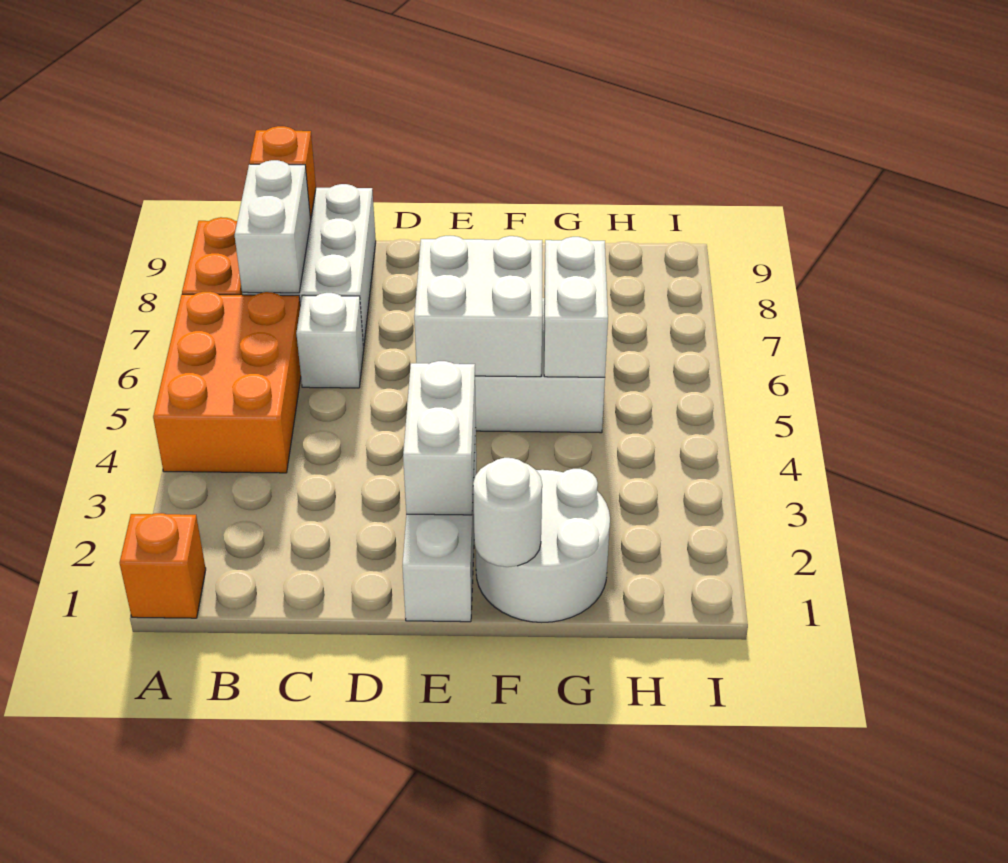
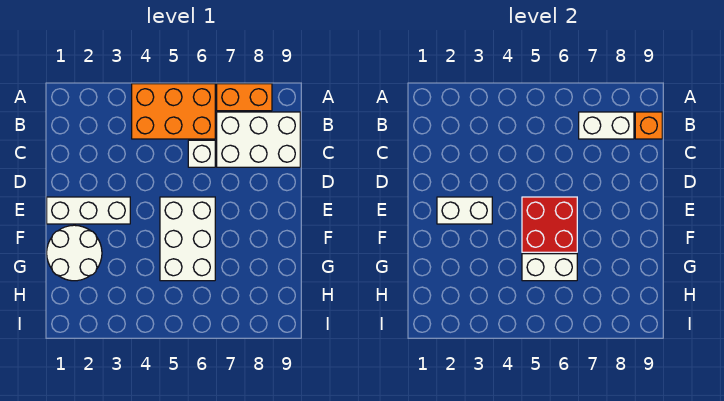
orange 1x1 brick [119,513,206,618] -> none
white 2x2 brick [414,236,542,377] -> red 2x2 brick [522,197,577,252]
white 1x1 round brick [473,458,542,567] -> none

